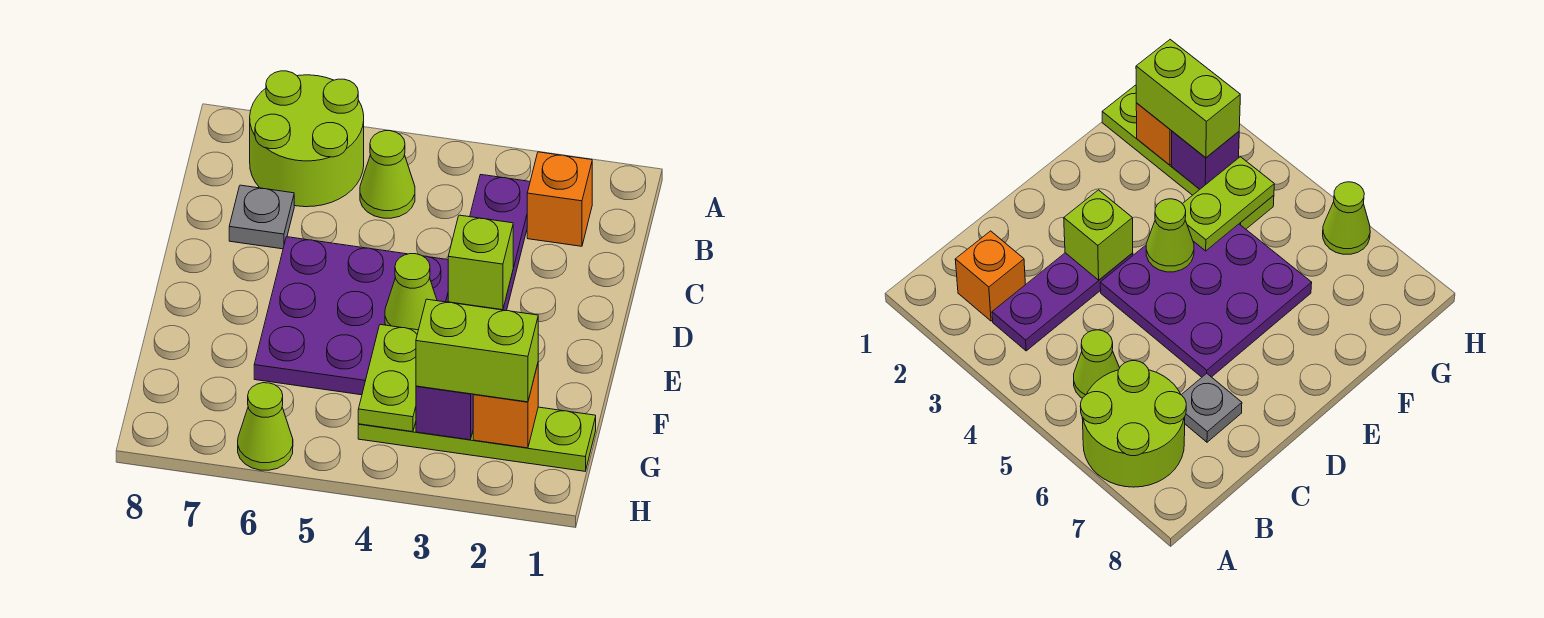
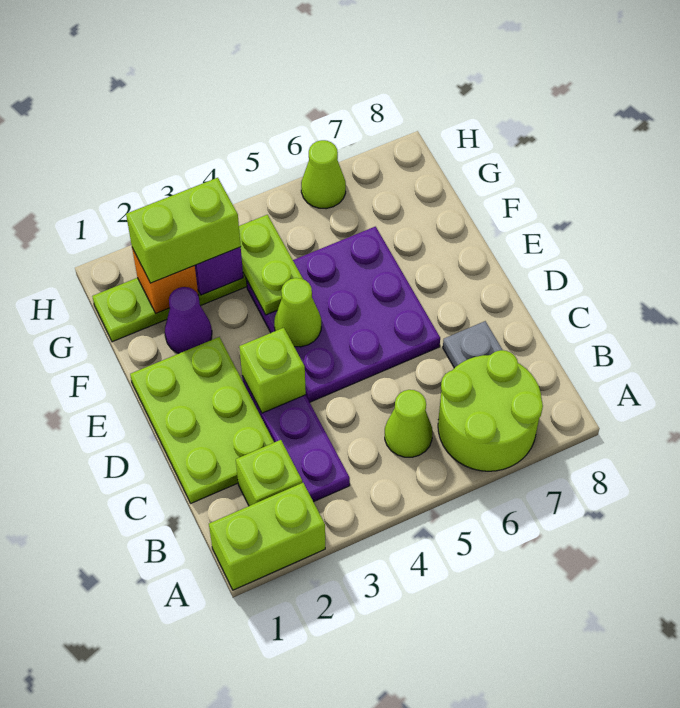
none -> lime 1x2 brick [209,483,325,590]
orange 1x1 brick [527,152,592,246] -> lime 1x1 brick [236,440,302,506]
none -> lime 2x3 plate [130,337,274,503]
none -> purple 1x1 cone [165,287,212,353]

